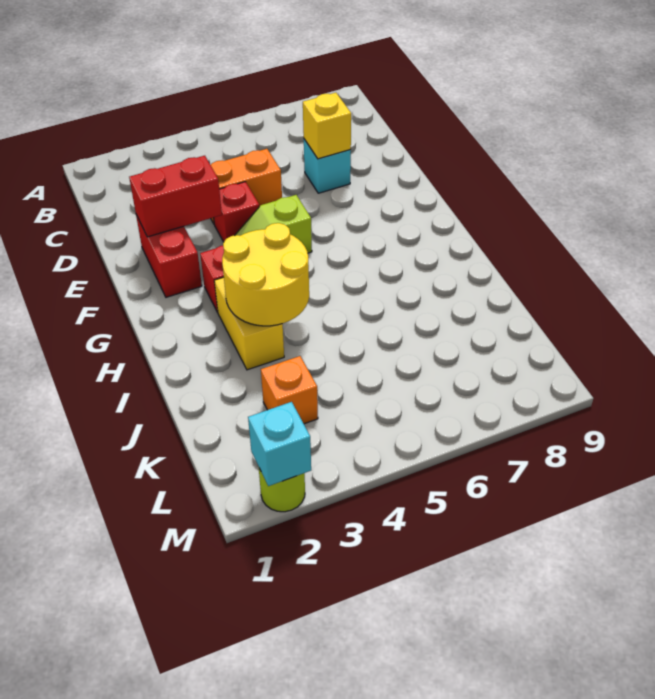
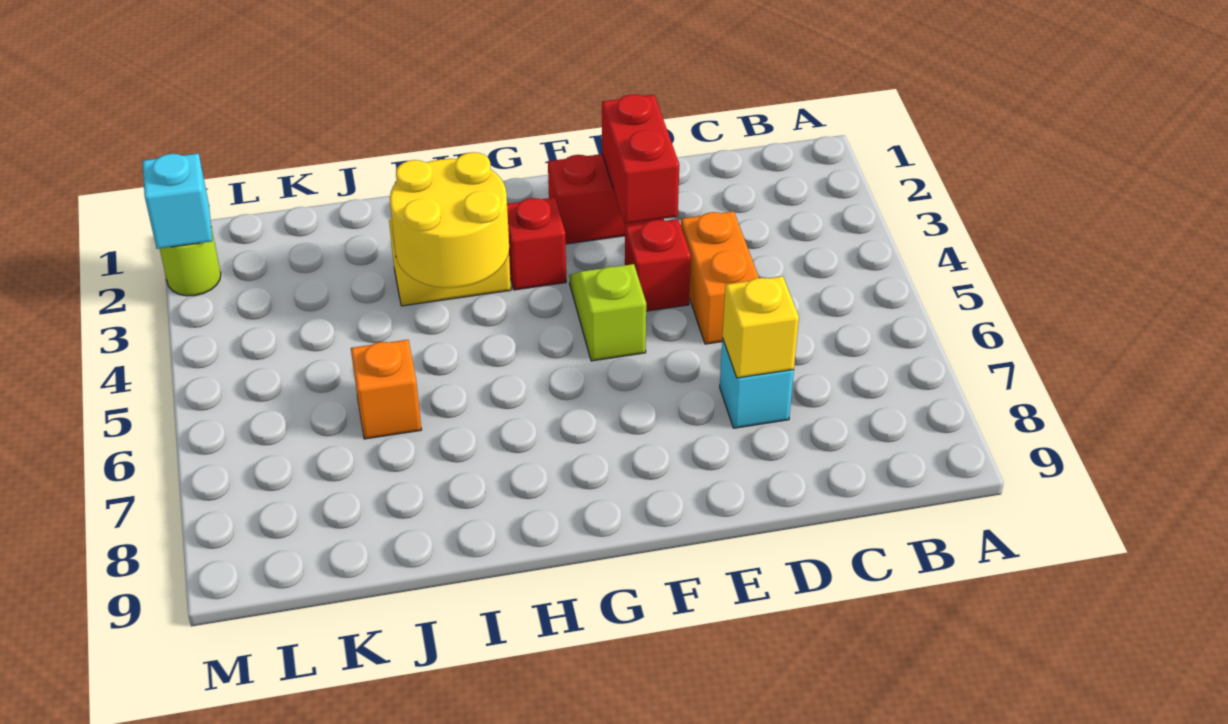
orange 1x1 brick [261,356,318,424] -> orange 1x1 brick moved to [351,340,422,439]

